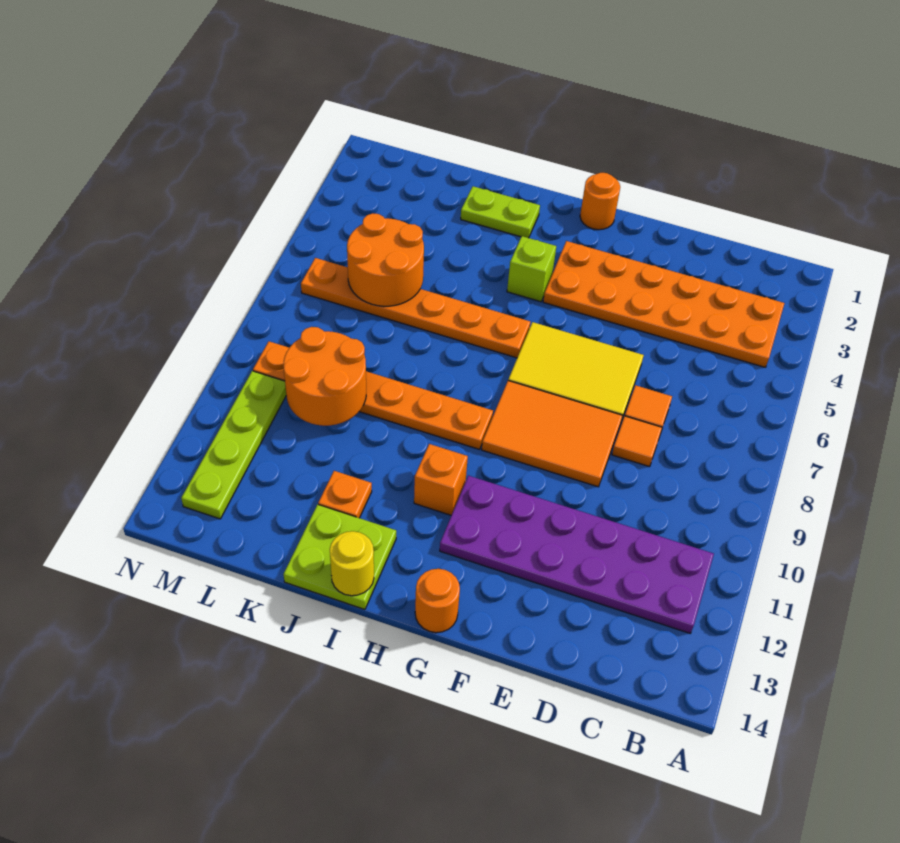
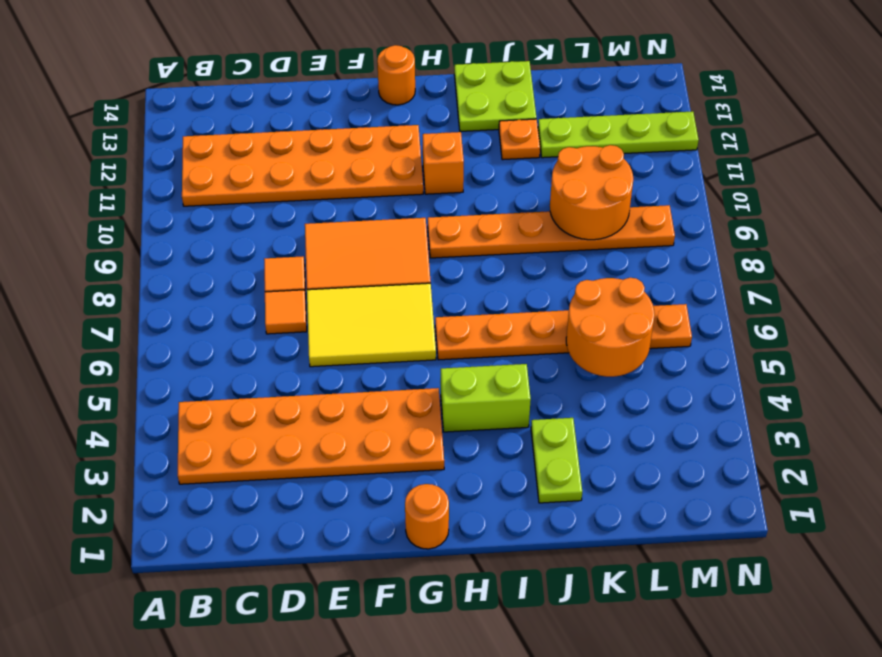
purple 2x6 plate [440,476,714,633] -> orange 2x6 plate [182,125,423,206]
lime 1x1 brick [507,236,556,302] -> lime 1x2 brick [441,364,531,432]
lime 1x2 plate [461,186,540,238] -> lime 1x2 plate turned to [531,418,582,503]
yellow 1x1 round brick [330,531,374,596] -> none
lime 1x4 plate [181,371,286,519] -> lime 1x4 plate turned to [538,111,699,158]

